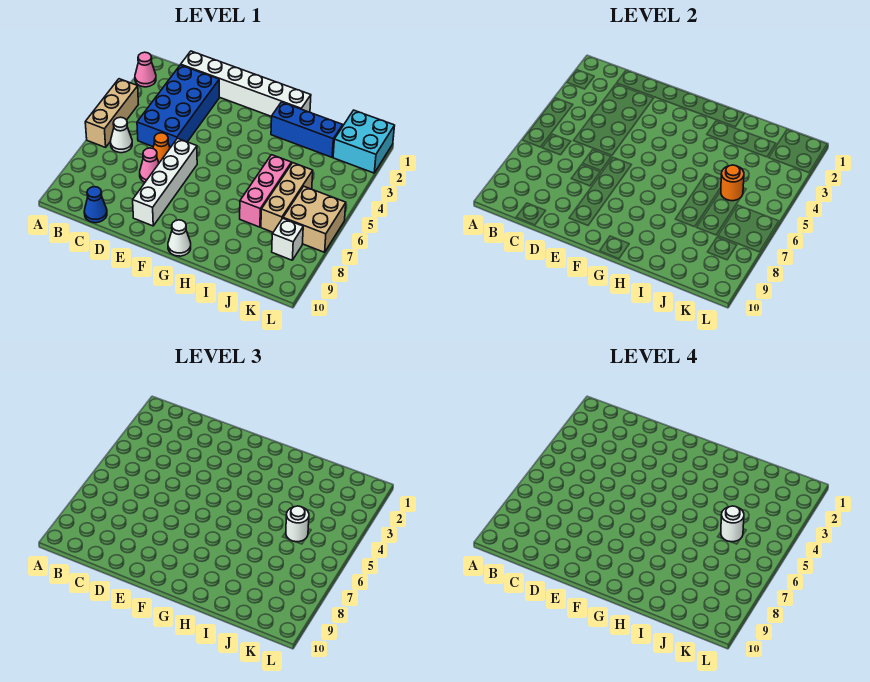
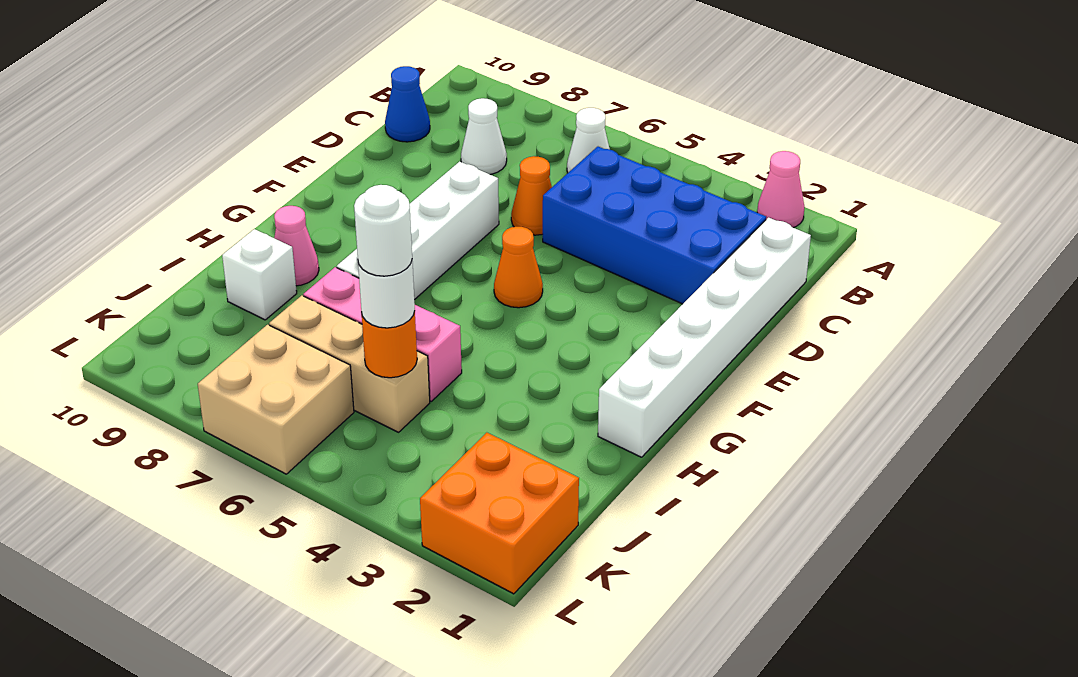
tan 1x3 brick [85,79,138,147] -> none
pink 1x1 cone [140,148,159,182] -> pink 1x1 cone moved to [274,206,319,286]
white 1x4 brick [133,138,197,226] -> white 1x4 brick turned to [337,162,499,300]
none -> orange 1x1 cone [494,227,543,308]
white 1x1 cone [168,220,191,256] -> white 1x1 cone moved to [461,98,507,175]
blue 1x3 brick [271,102,343,157] -> none
cyan 2x2 brick [333,110,395,173] -> orange 2x2 brick [420,433,579,594]
white 1x1 brick [272,219,303,260] -> white 1x1 brick moved to [222,229,297,320]

